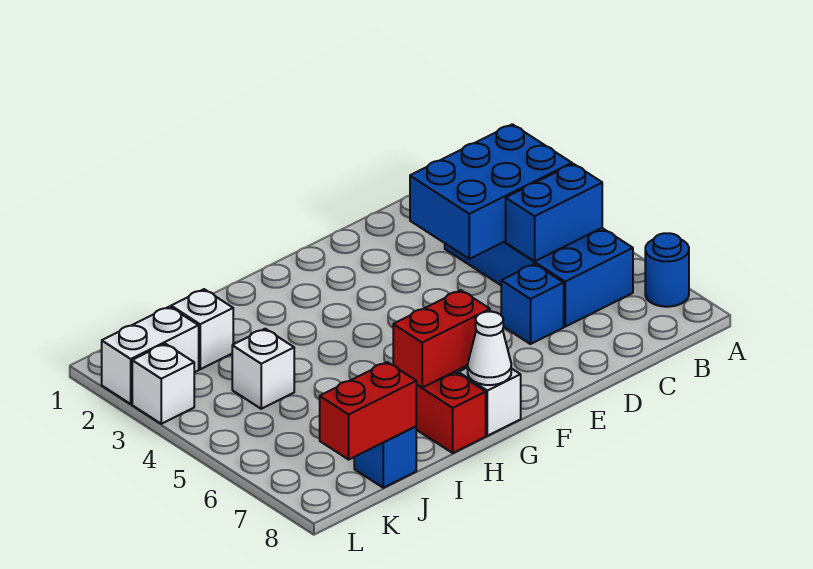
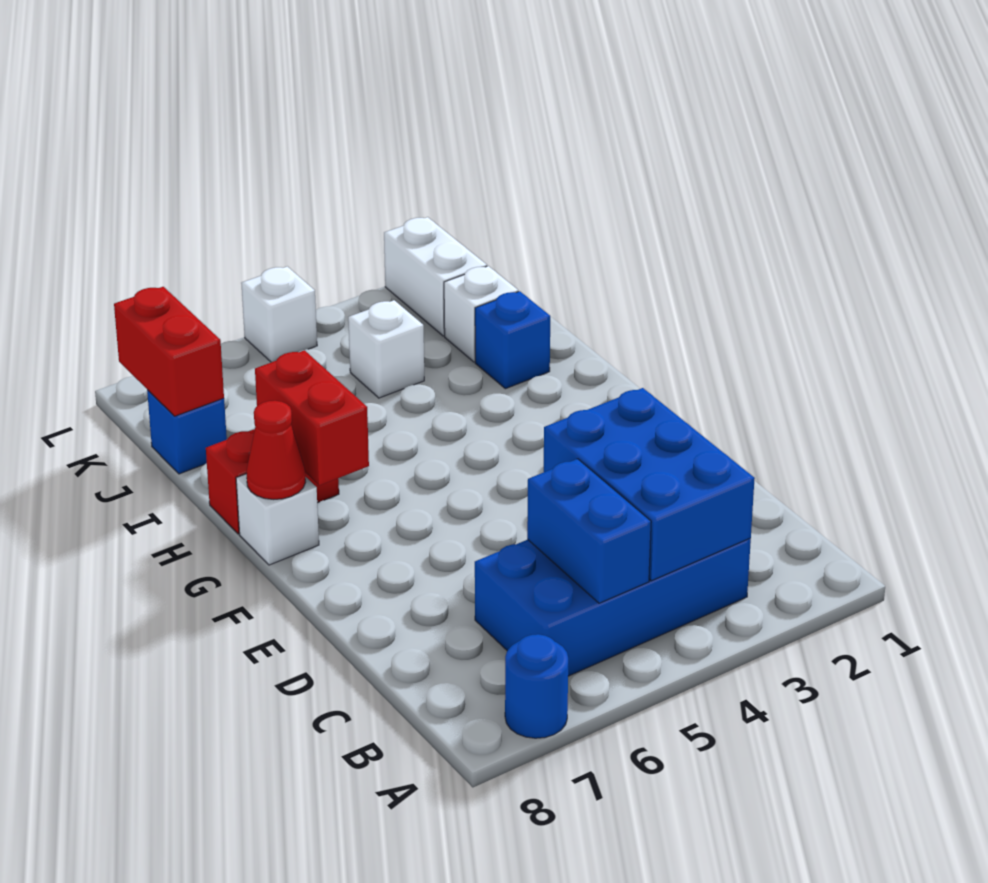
blue 1x1 brick [501,264,564,344] -> blue 1x1 brick moved to [475,291,550,389]
white 1x1 cone [468,312,511,385] -> red 1x1 cone [246,401,306,499]
white 1x1 brick [132,344,194,424] -> white 1x1 brick moved to [241,266,317,362]

